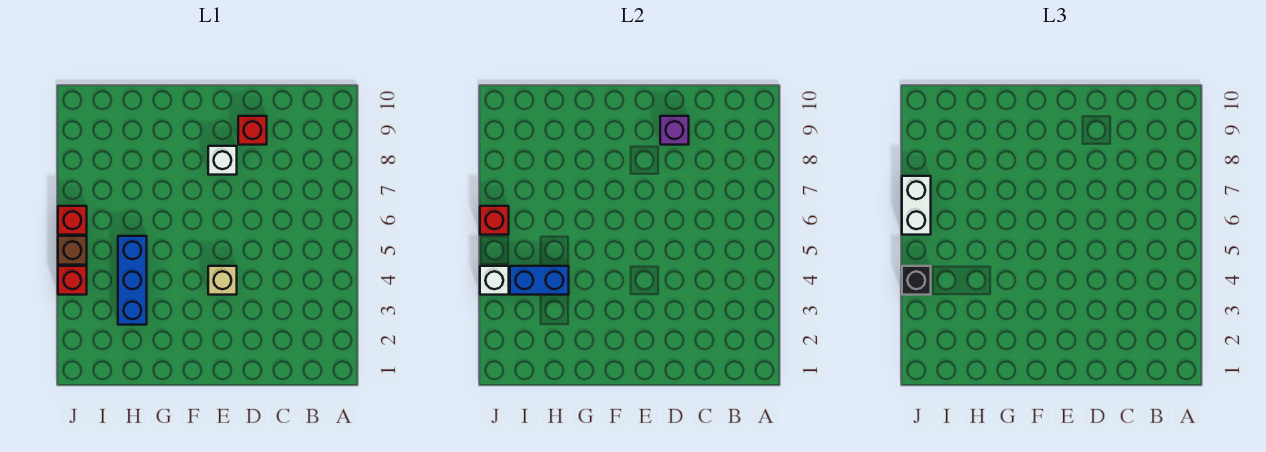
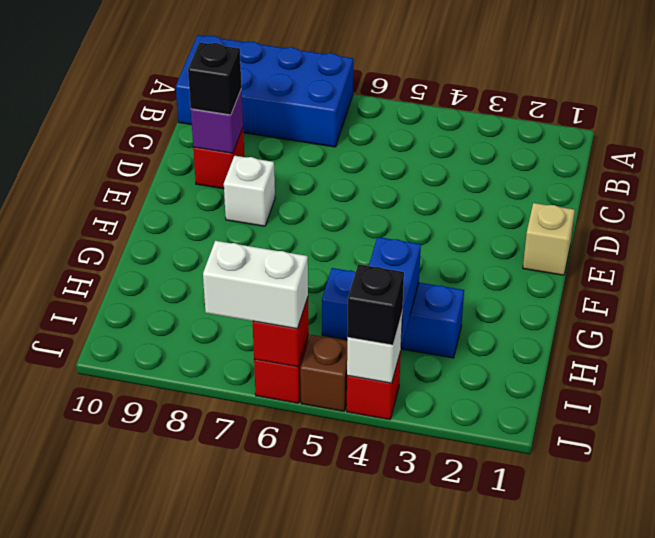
none -> blue 2x4 brick [176,35,353,147]
none -> black 1x1 brick [188,42,241,115]
tan 1x1 brick [208,266,237,295] -> tan 1x1 brick moved to [523,203,575,275]

